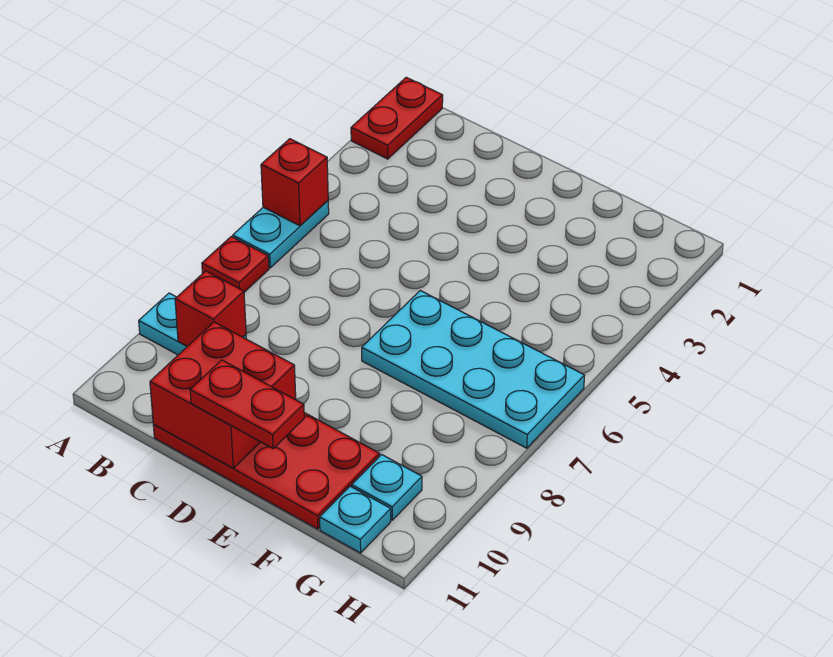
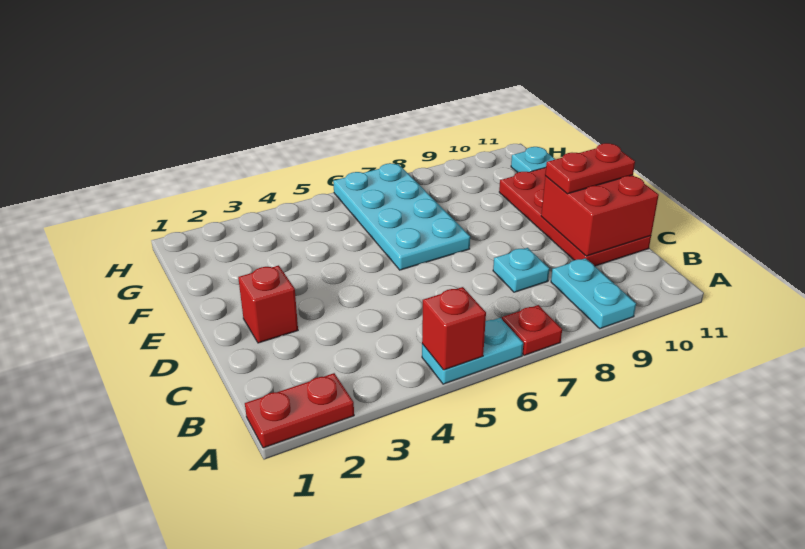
red 1x1 brick [175,271,246,346] -> red 1x1 brick moved to [238,265,298,343]
red 1x2 plate [190,360,304,448] -> red 1x2 plate turned to [545,143,635,194]
cyan 1x1 plate [352,455,422,520] -> cyan 1x1 plate moved to [493,248,549,292]

